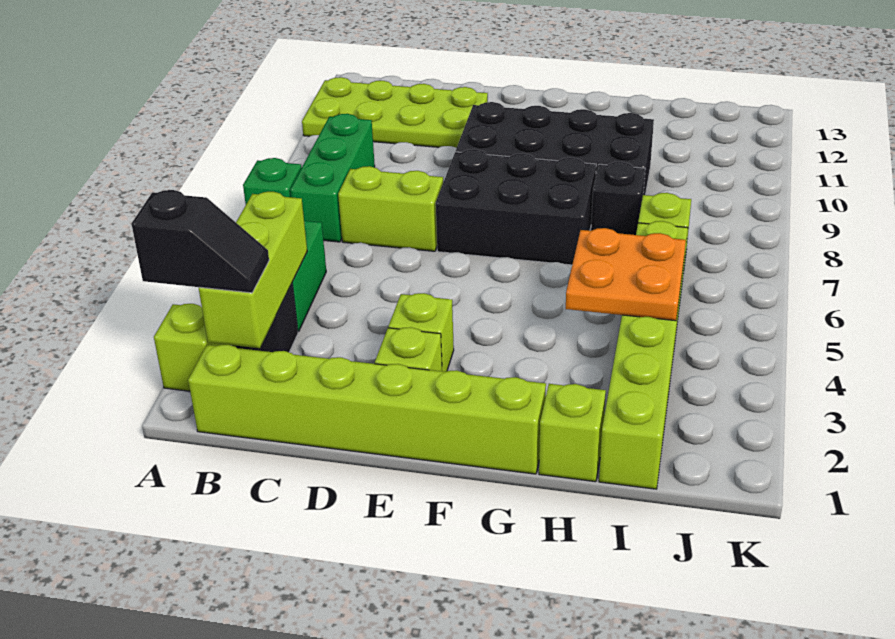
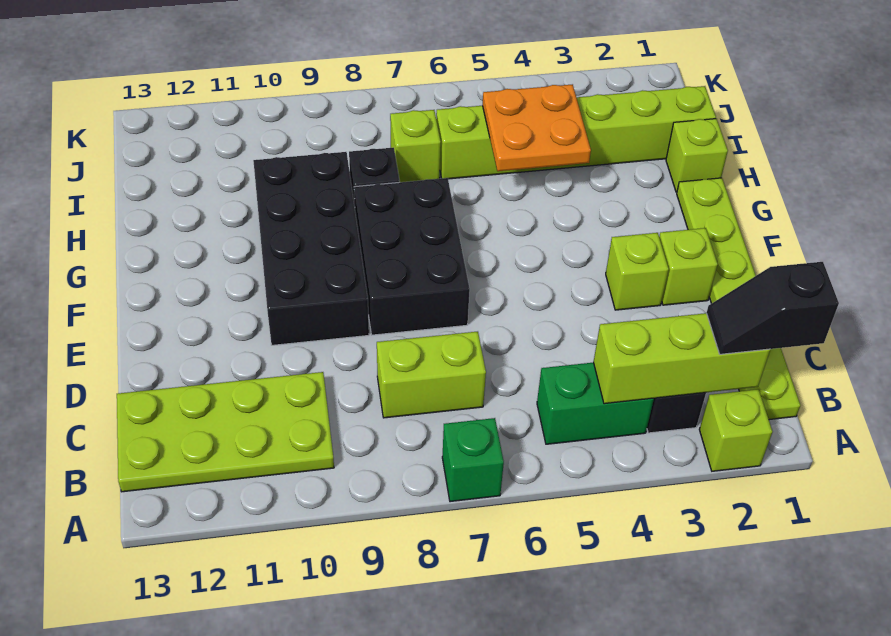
black 1x2 slope [131,190,269,293] -> black 1x2 slope turned to [707,262,839,354]
lime 2x4 plate [302,77,488,148] -> lime 2x4 plate turned to [117,372,334,492]
lime 1x6 brick [188,344,546,474] -> lime 1x6 plate [677,178,800,420]
green 1x3 brick [290,114,375,242] -> none
lime 1x2 brick [338,166,443,251] -> lime 1x2 brick turned to [377,332,486,418]

